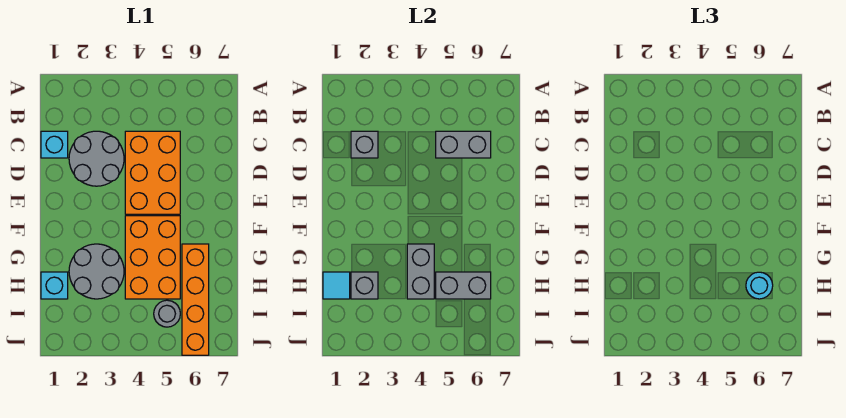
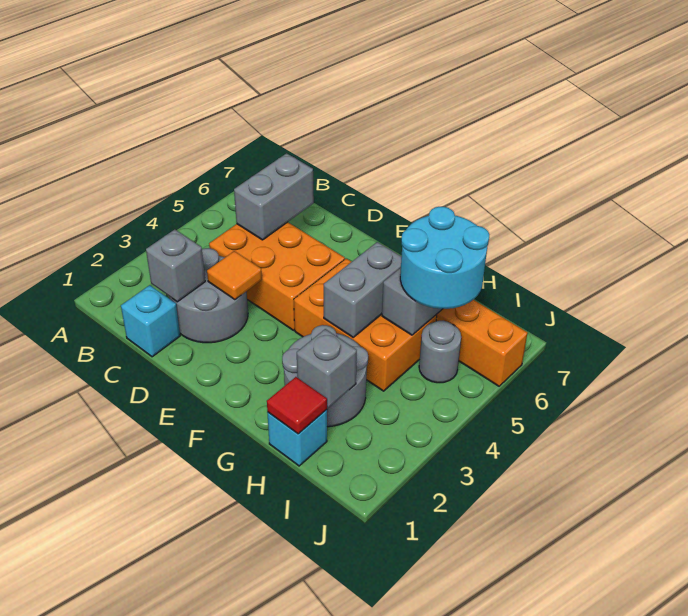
none -> orange 1x1 tile [207,251,262,300]
grey 1x2 brick [407,244,434,299] -> grey 1x2 brick turned to [324,242,402,337]
cyan 1x1 tile [323,272,350,299] -> red 1x1 tile [267,377,327,434]
cyan 1x1 round brick [746,272,773,299] -> cyan 2x2 round brick [400,207,489,309]

